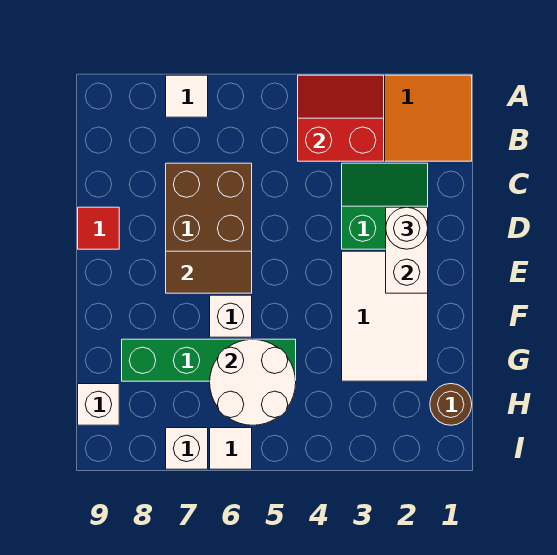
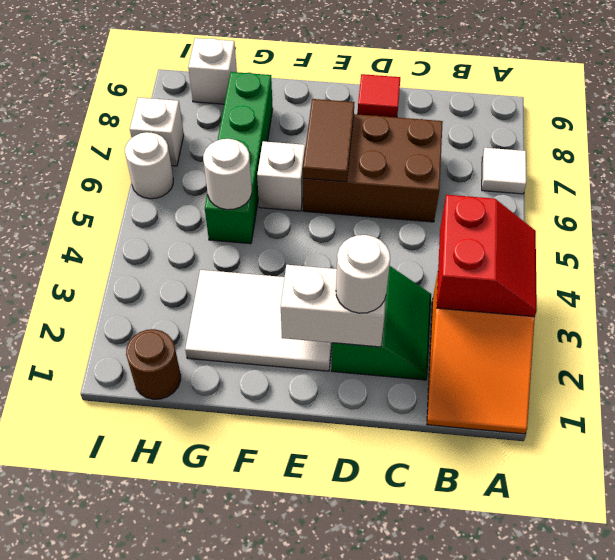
white 2x2 round brick [210,339,296,425] -> white 1x1 round brick [203,139,252,210]
white 1x1 tile [210,428,252,469] -> white 1x1 round brick [125,132,173,199]

